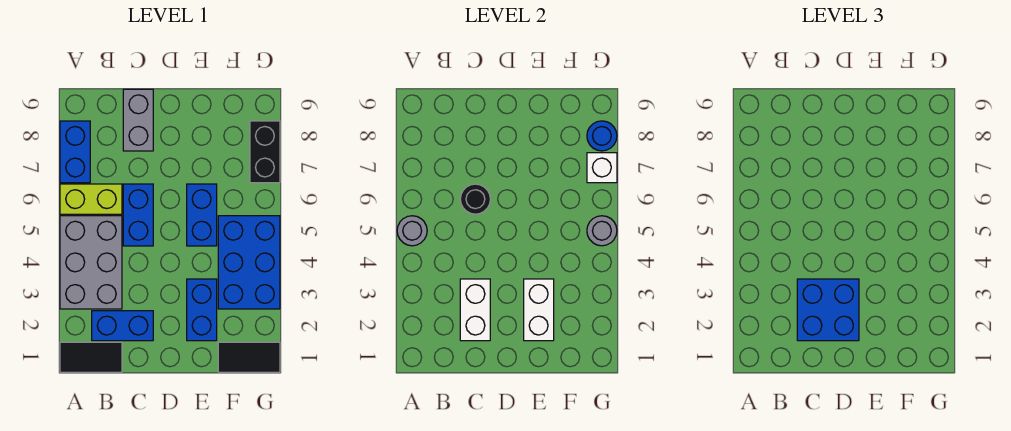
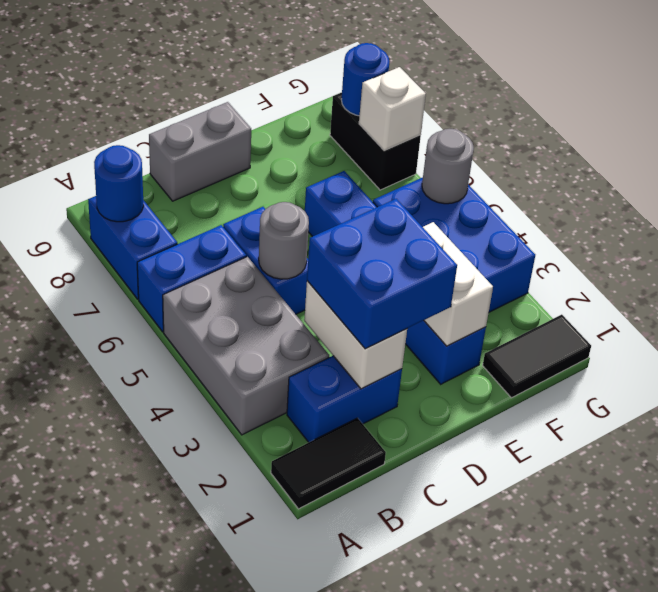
grey 1x1 round brick [397,216,427,246] -> grey 1x1 round brick moved to [259,202,309,279]
lime 1x2 brick [60,184,122,214] -> blue 1x2 brick [137,225,246,332]
none -> blue 1x1 round brick [94,145,144,222]
black 1x1 round brick [460,184,490,214] -> none
grey 1x2 brick [123,89,153,151] -> grey 1x2 brick turned to [149,102,251,201]

